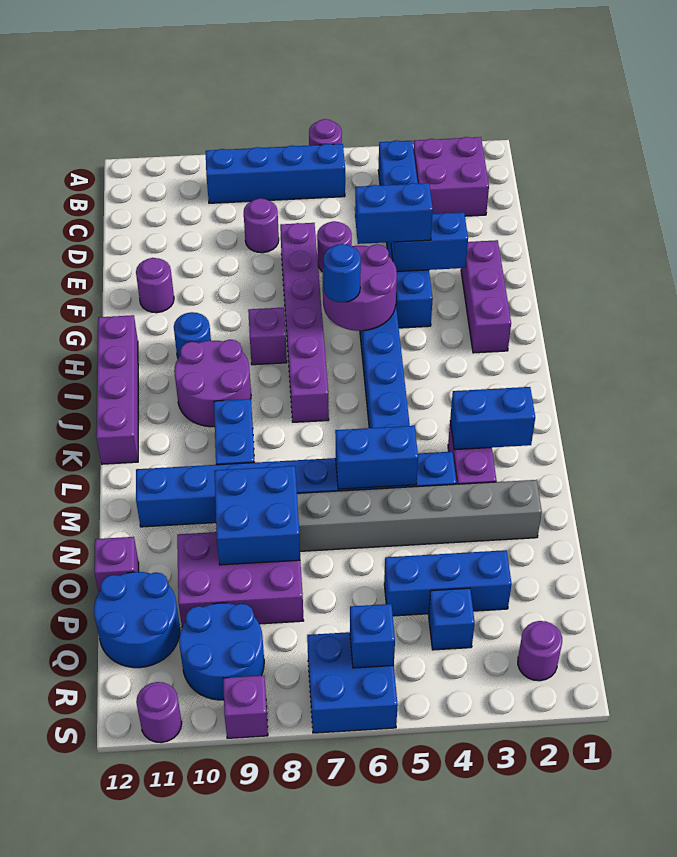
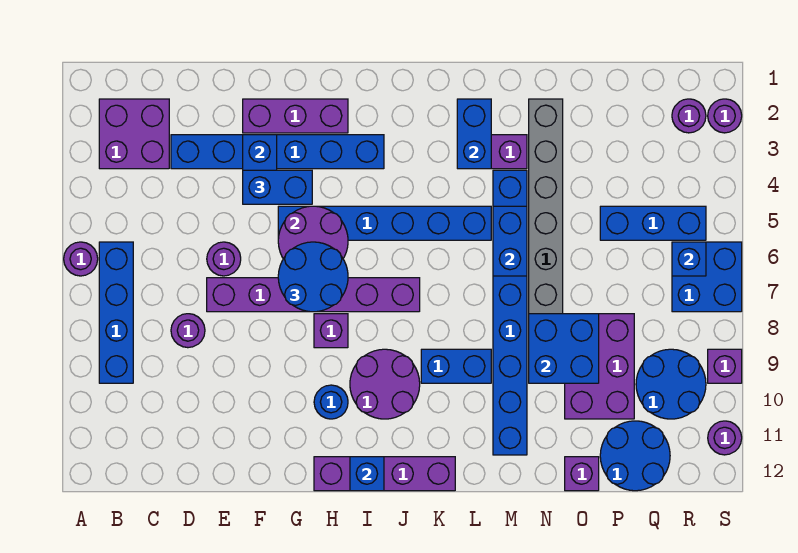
blue 1x6 brick [378,140,433,328] -> blue 1x6 brick moved to [171,135,384,169]
blue 1x2 brick [355,183,433,244] -> blue 1x2 brick turned to [243,170,312,204]
purple 1x1 round brick [136,258,174,313] -> purple 1x1 round brick moved to [708,99,742,133]
blue 1x1 round brick [324,244,361,303] -> blue 2x2 round brick [278,242,348,312]
blue 1x3 brick [384,550,512,616] -> blue 1x3 brick turned to [600,206,706,240]
blue 1x1 brick [429,588,475,650] -> blue 1x1 brick moved to [350,457,384,491]

